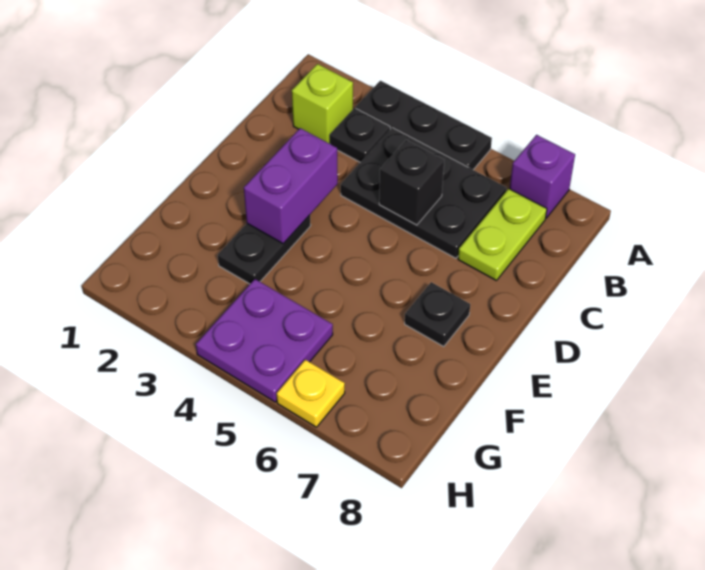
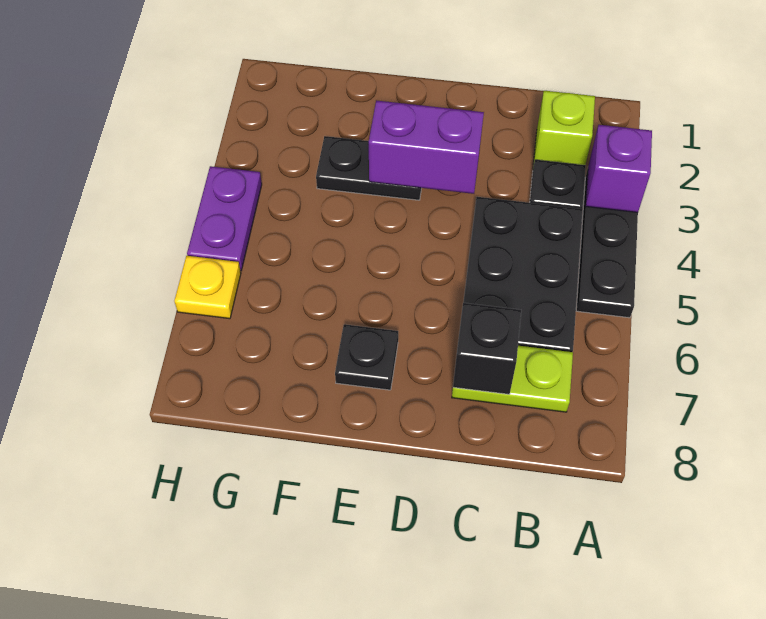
purple 1x1 brick [510,135,575,218] -> purple 1x1 brick moved to [586,125,652,212]
black 1x1 brick [379,140,444,225] -> black 1x1 brick moved to [453,303,521,394]
purple 2x2 plate [196,279,333,402] -> purple 1x2 plate [187,166,262,271]

